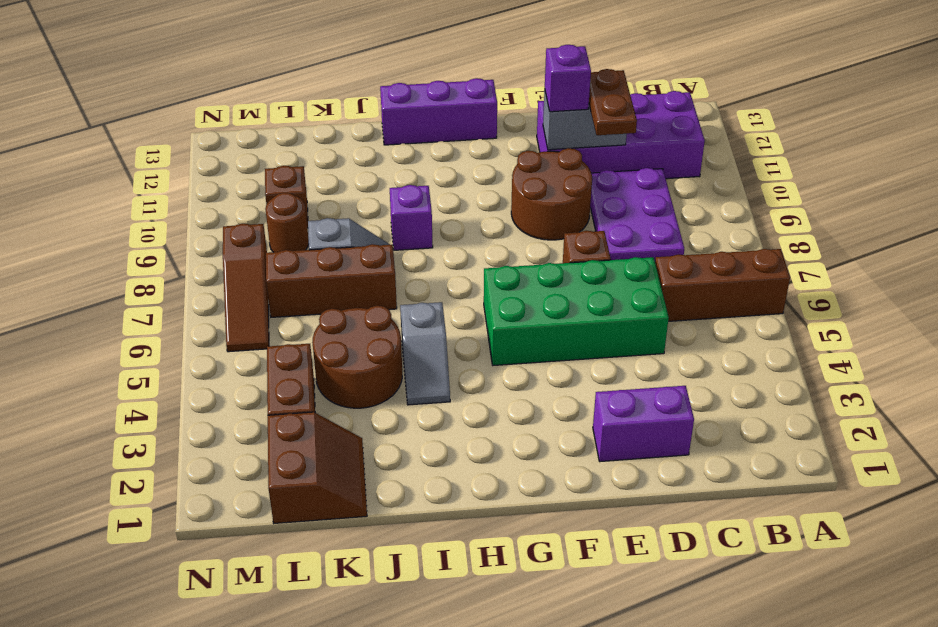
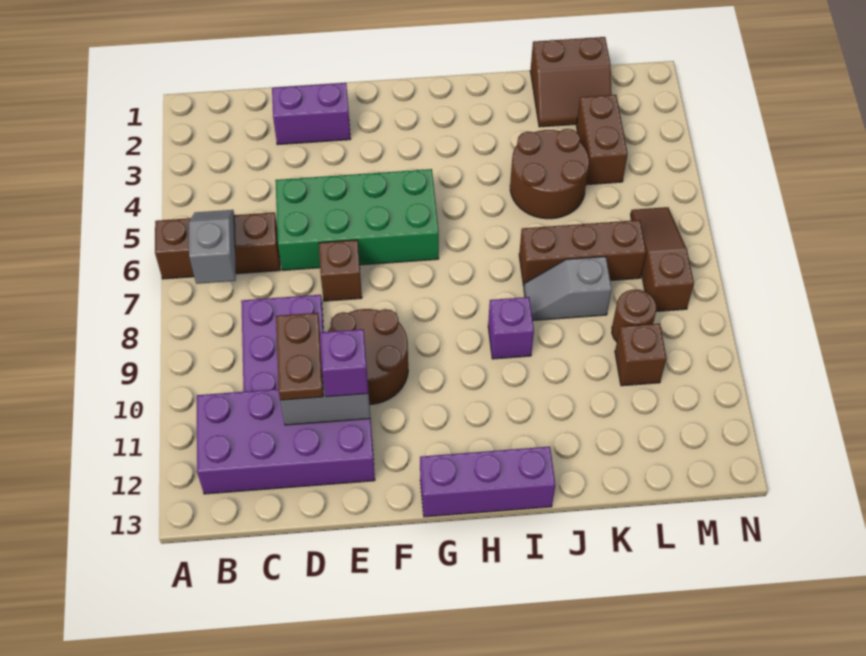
grey 1x2 slope [400,302,450,405] -> grey 1x2 slope moved to [189,210,236,284]
brown 2x2 slope [268,412,367,523] -> brown 2x2 slope turned to [530,37,612,127]

